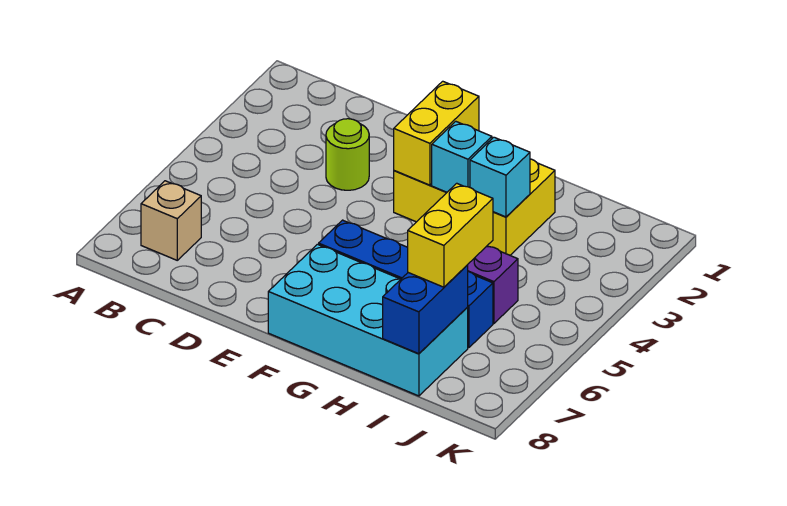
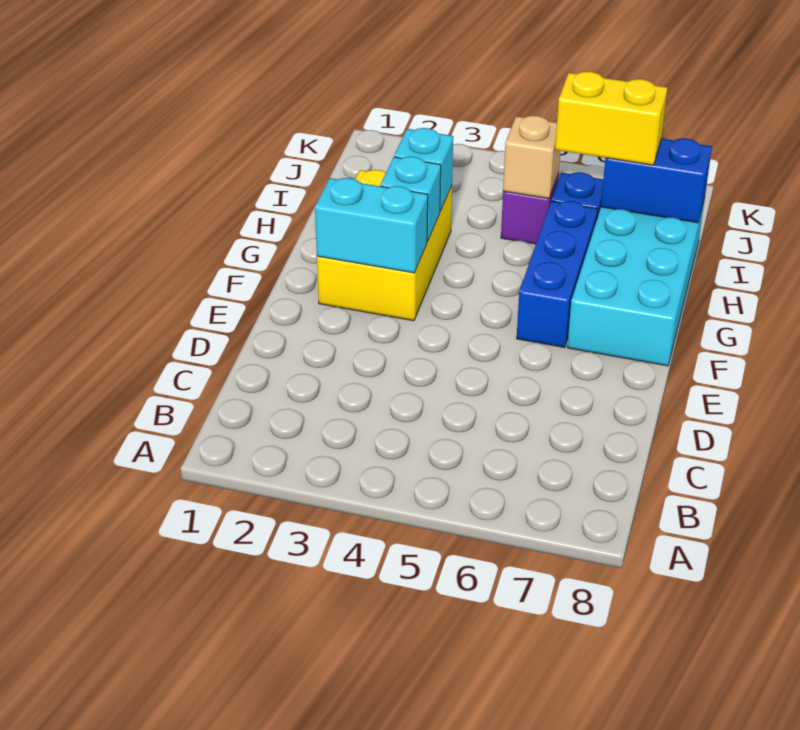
tan 1x1 brick [141,181,201,260] -> tan 1x1 brick moved to [503,116,560,199]
lime 1x1 round brick [326,119,369,190] -> none
yellow 1x2 brick [394,81,479,185] -> cyan 1x2 brick [315,178,428,273]

